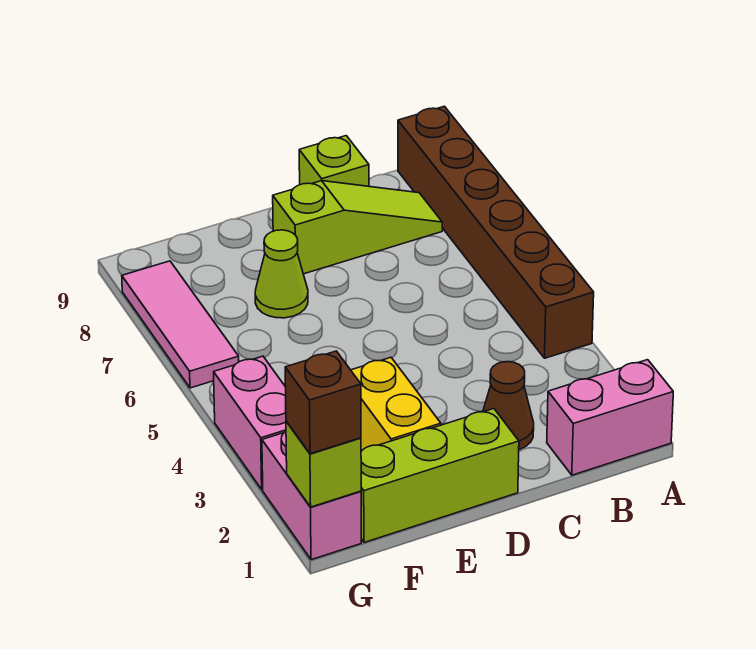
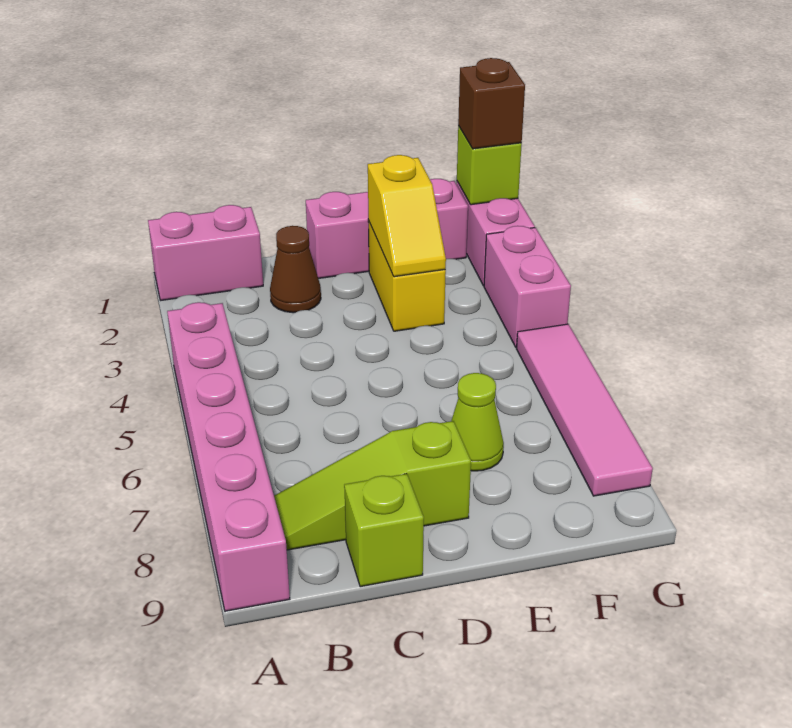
brown 1x6 brick [398,106,594,358] -> pink 1x6 brick [167,302,290,611]
lime 1x3 brick [361,409,519,543] -> pink 1x3 brick [306,179,468,279]
none -> yellow 1x2 slope [368,155,446,277]
pink 1x3 tile [122,261,239,388] -> pink 1x4 tile [517,324,653,496]

